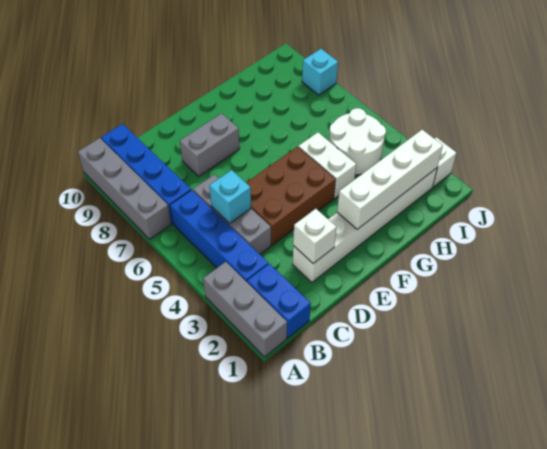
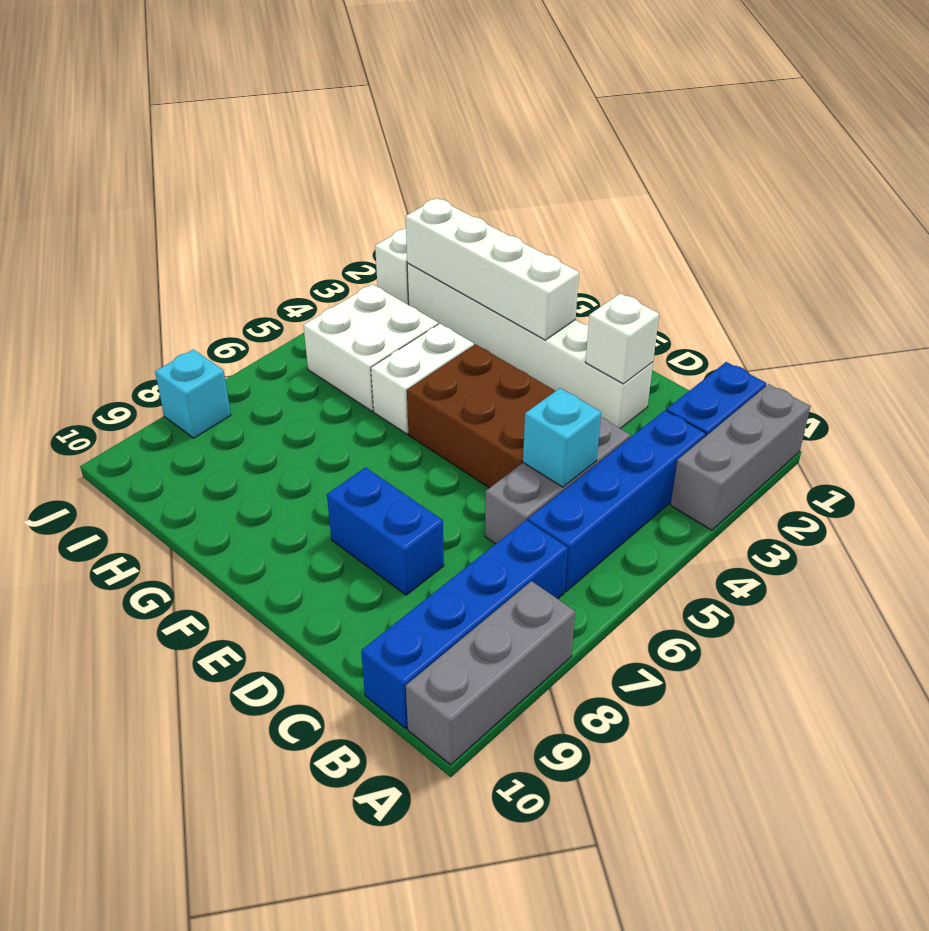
grey 1x4 brick [78,138,171,239] -> grey 1x3 brick [406,581,575,765]
grey 1x2 brick [180,113,240,176] -> blue 1x2 brick [327,467,444,595]
white 2x2 round brick [329,108,386,175] -> white 2x2 brick [303,284,438,411]

